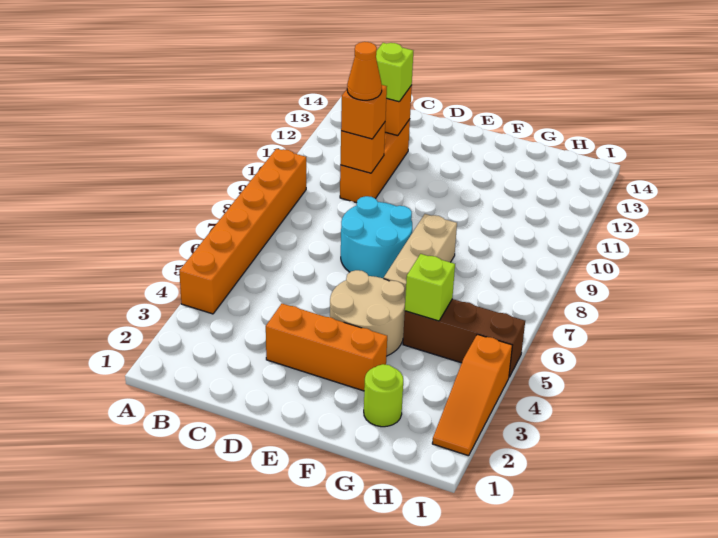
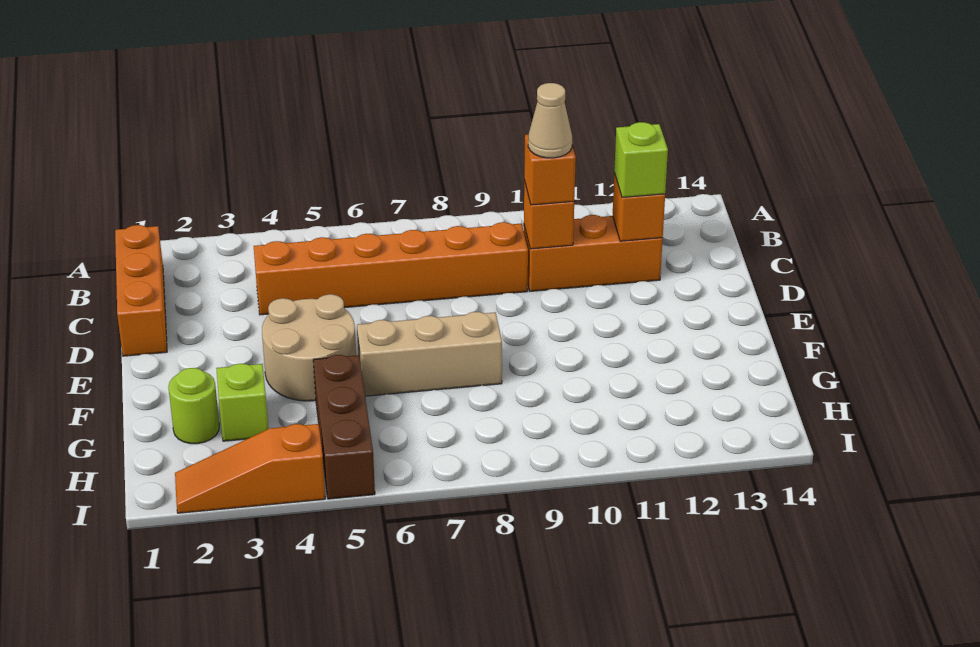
orange 1x6 brick [179,149,306,314] -> orange 1x6 brick moved to [254,222,528,315]
orange 1x1 cone [347,42,382,100] -> tan 1x1 cone [528,83,572,158]
orange 1x3 brick [266,304,387,391] -> orange 1x3 brick moved to [115,225,167,356]
cyan 2x2 round brick [341,196,412,279] -> none
lime 1x1 brick [405,254,455,321] -> lime 1x1 brick moved to [216,364,268,441]

